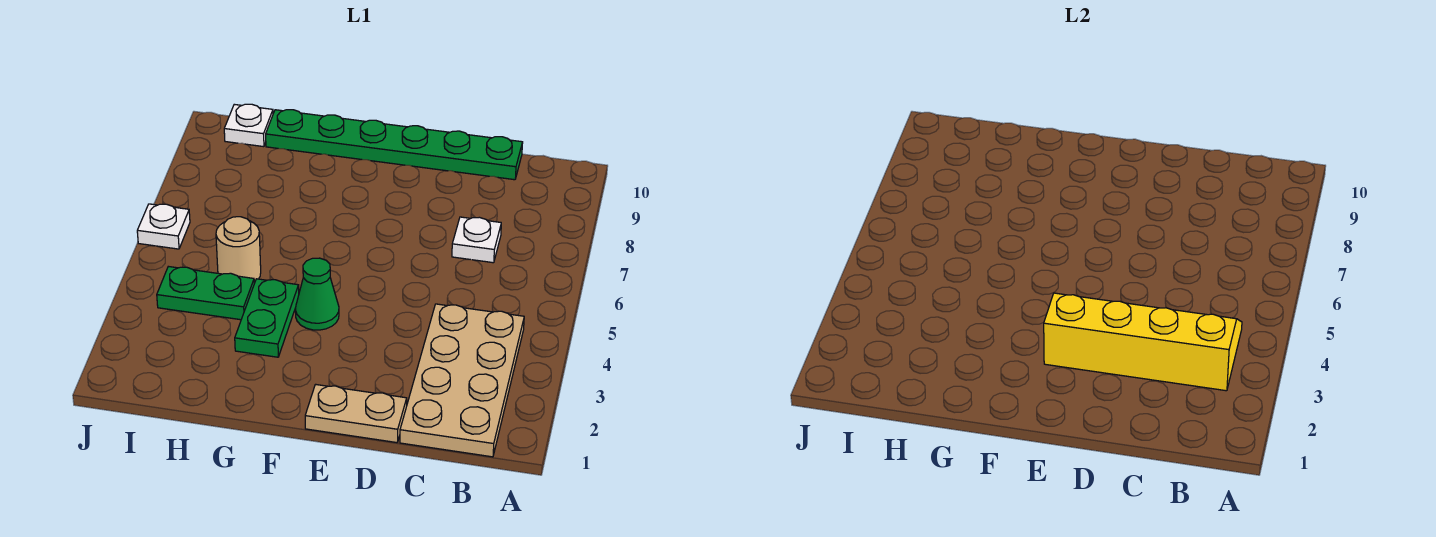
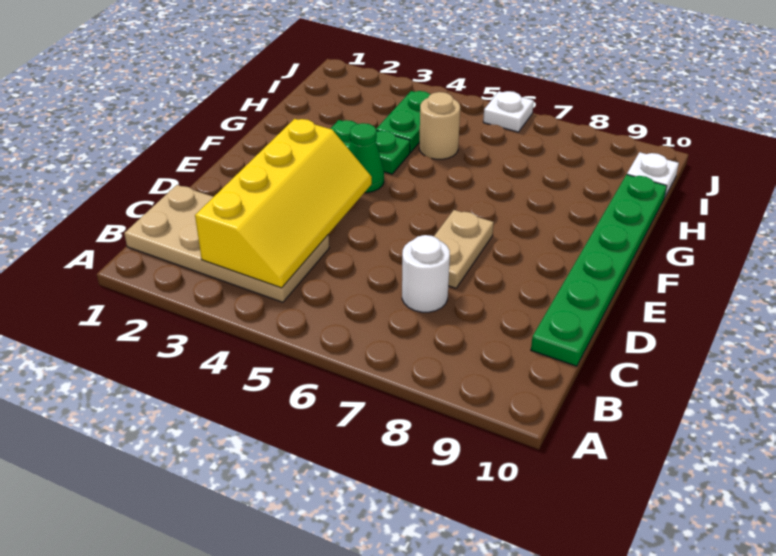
white 1x1 plate [452,217,501,263] -> white 1x1 round brick [402,235,450,312]
tan 1x2 plate [305,384,407,443] -> tan 1x2 plate moved to [434,210,494,288]

